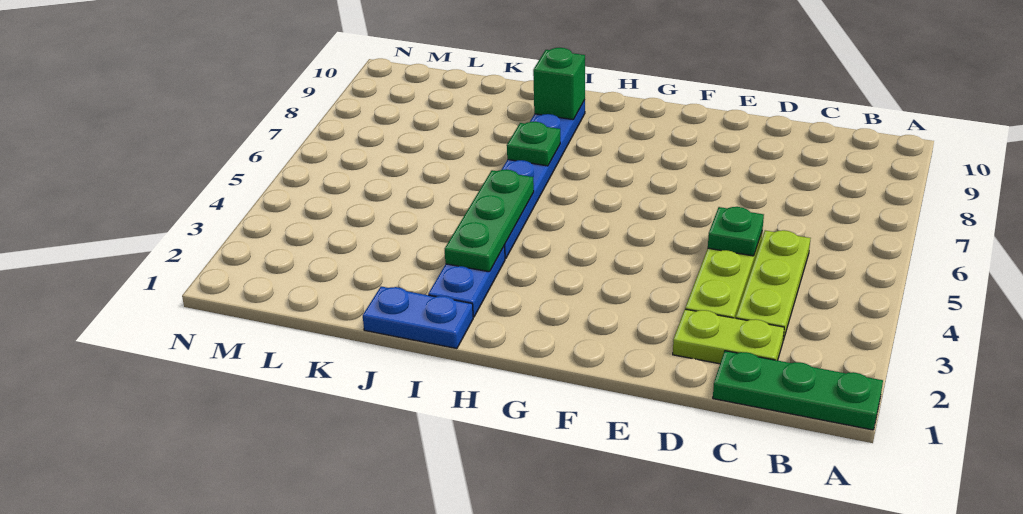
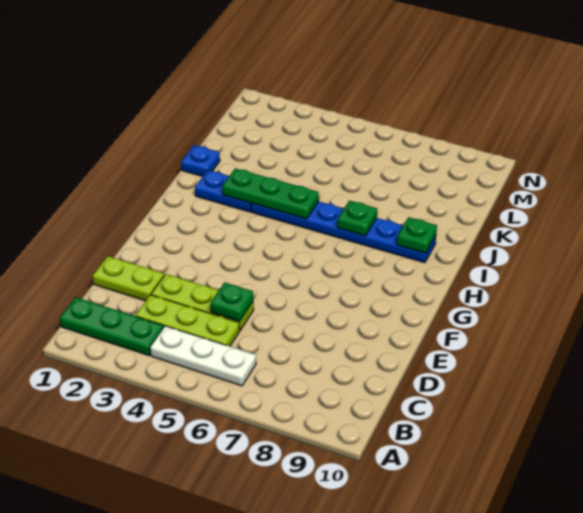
green 1x3 plate [713,351,883,430] -> green 1x3 plate turned to [60,297,164,355]
none -> white 1x3 plate [150,326,256,386]
lime 1x2 plate [673,309,784,364] -> lime 1x2 plate turned to [93,256,164,301]
blue 1x2 plate [363,287,473,349] -> blue 1x1 plate [181,145,220,176]
green 1x1 brick [533,48,585,120] -> green 1x1 plate [397,217,437,253]

